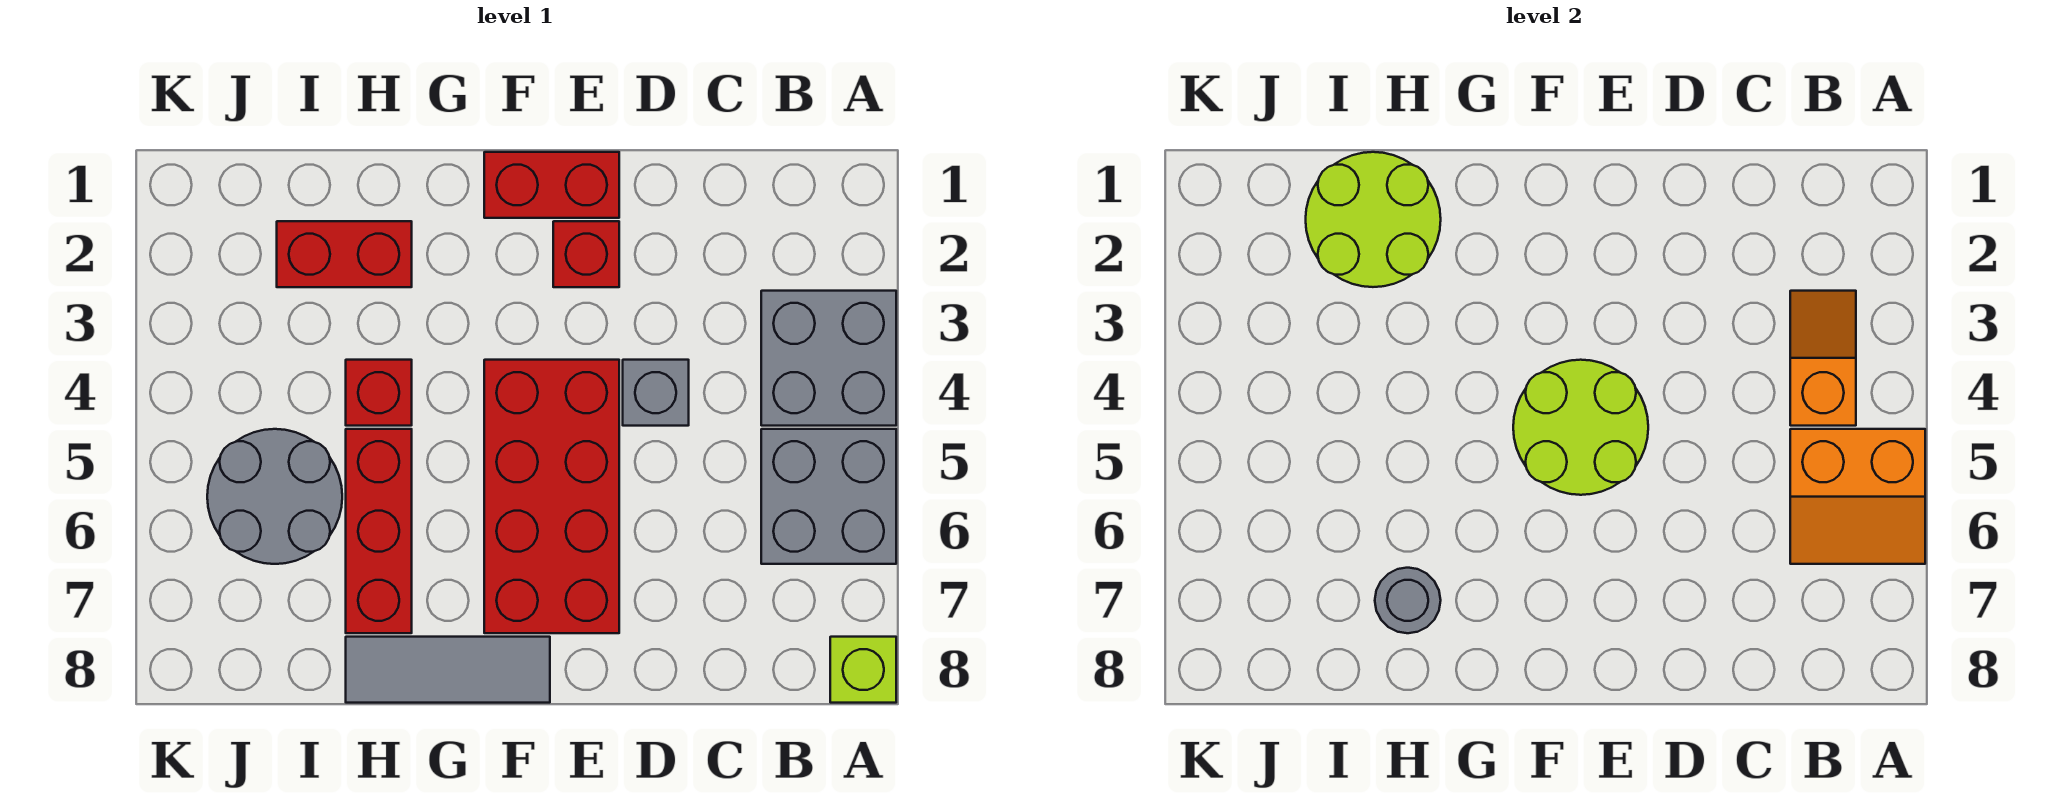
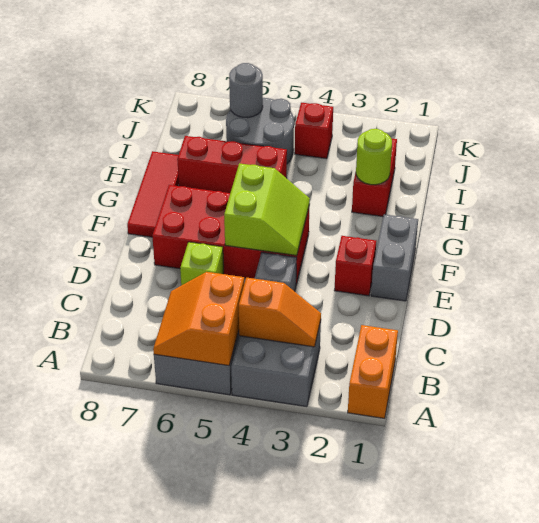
none -> orange 1x2 brick [348,325,398,418]
lime 1x1 brick [830,637,896,703] -> lime 1x1 brick moved to [180,242,224,285]
red 1x2 brick [484,152,619,218] -> grey 1x2 brick [371,214,418,301]
lime 2x2 round brick [1513,360,1648,495] -> lime 2x2 slope [224,163,310,256]
grey 1x3 tile [346,637,550,703] -> red 1x3 tile [127,151,179,237]
lime 2x2 round brick [1306,152,1441,287] -> lime 1x1 round brick [356,129,392,185]
red 1x1 brick [346,360,412,426] -> red 1x1 brick moved to [295,103,333,159]
grey 1x1 round brick [1375,568,1441,633] -> grey 1x1 round brick moved to [229,63,263,118]

